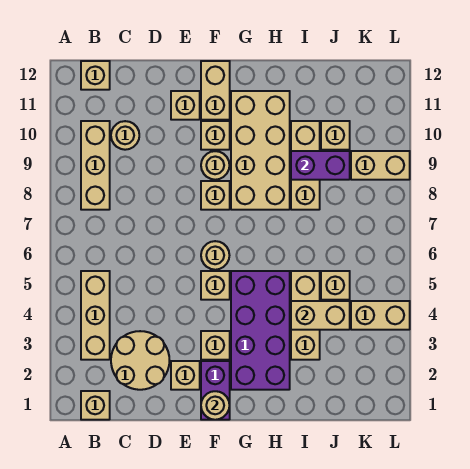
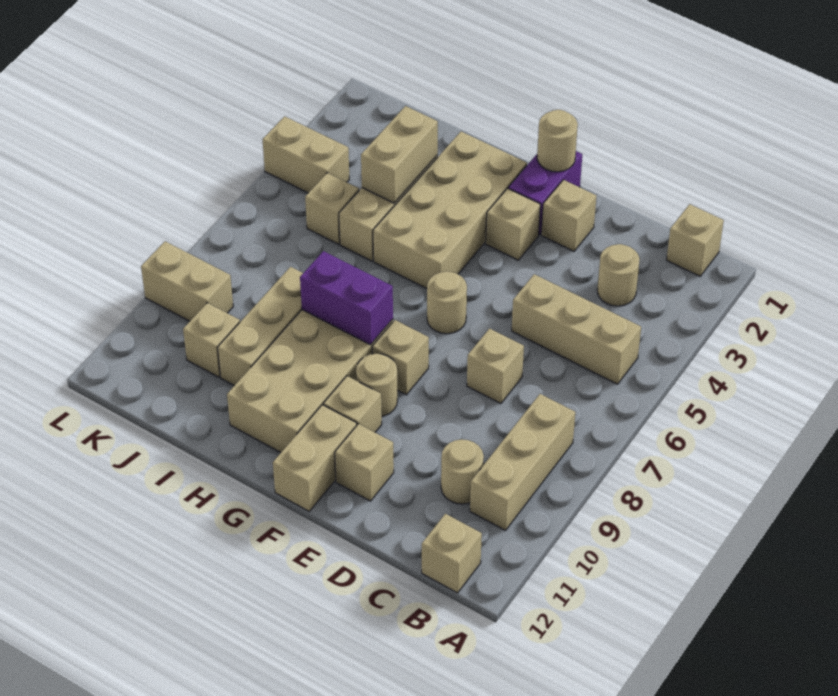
tan 1x3 brick [81,271,110,360] -> tan 1x3 brick turned to [512,274,641,384]
tan 2x2 round brick [111,331,169,390] -> tan 1x1 round brick [597,244,640,306]
tan 1x1 brick [201,271,230,300] -> tan 1x1 brick moved to [467,329,524,404]
purple 2x4 brick [231,271,290,390] -> tan 2x4 brick [373,131,527,289]
tan 1x2 brick [291,301,350,330] -> tan 1x2 brick turned to [361,106,438,203]
purple 1x2 brick [291,151,350,180] -> purple 1x2 brick moved to [300,251,393,345]

